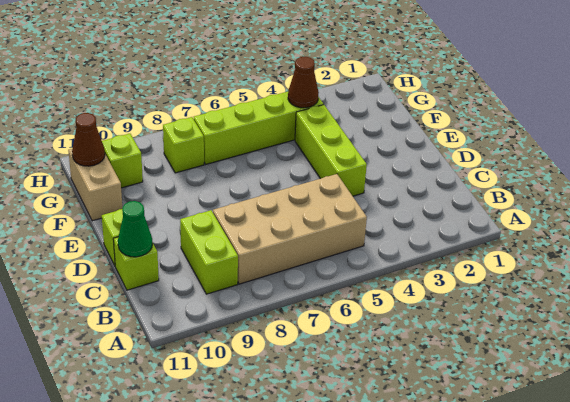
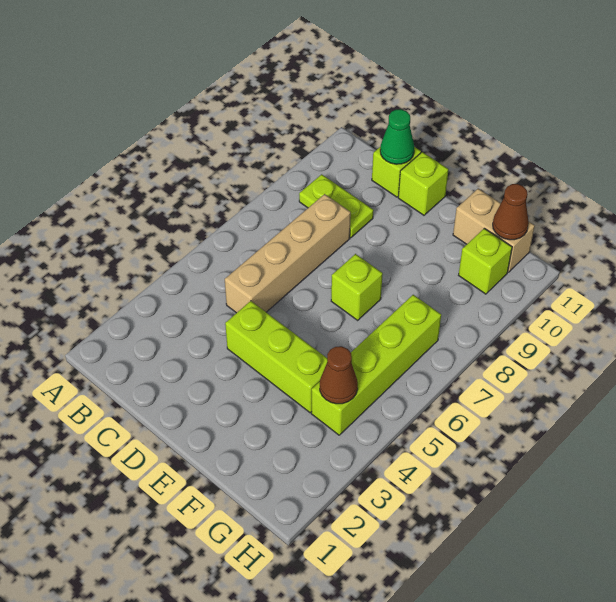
tan 2x4 brick [213,174,367,284] -> tan 1x4 brick [225,194,351,313]
lime 1x2 brick [180,210,238,294] -> lime 1x2 plate [299,174,374,238]
lime 1x1 brick [163,117,204,173] -> lime 1x1 brick moved to [331,254,383,320]

